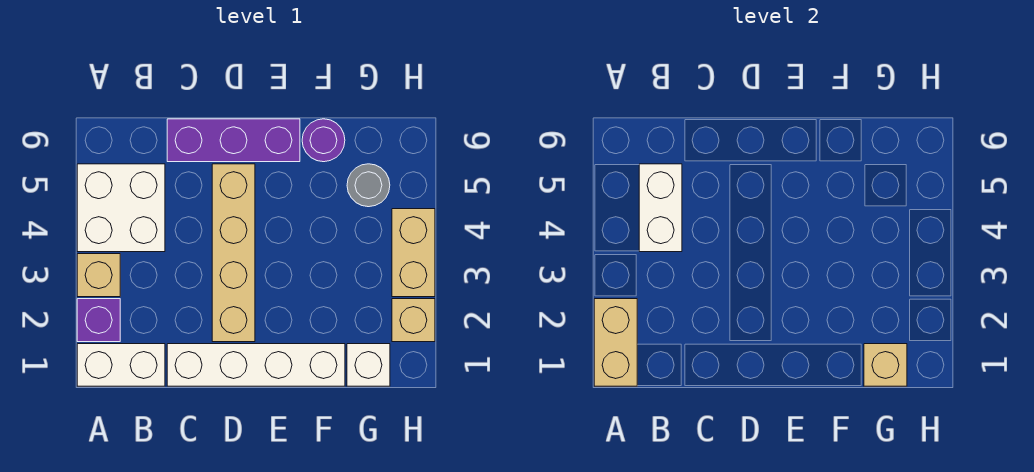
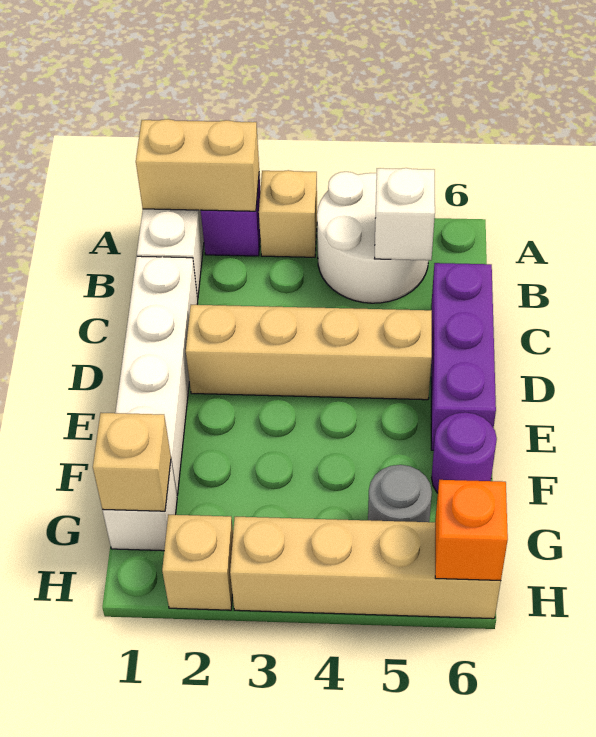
white 2x2 brick [77,164,165,252] -> white 2x2 round brick [317,172,428,303]
white 1x2 brick [639,164,682,252] -> white 1x1 brick [375,168,435,260]
tan 1x2 brick [392,209,435,297] -> tan 1x4 brick [230,517,501,619]
none -> orange 1x1 brick [435,480,508,581]

